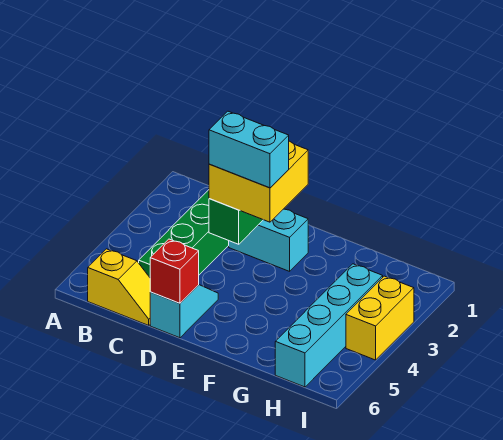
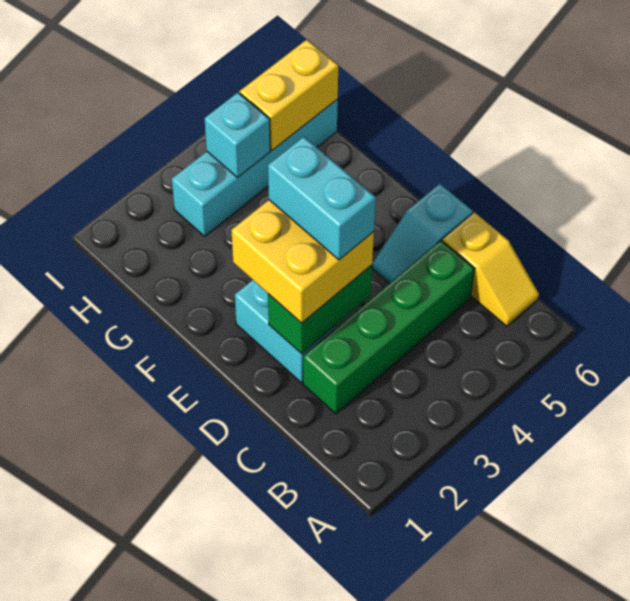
yellow 1x2 slope [88,249,150,325] -> yellow 1x2 slope turned to [442,212,539,326]
red 1x1 brick [150,239,199,303] -> none
none -> cyan 1x1 brick [205,92,270,177]
yellow 1x2 brick [346,276,414,360] -> yellow 1x2 brick moved to [240,40,338,150]

